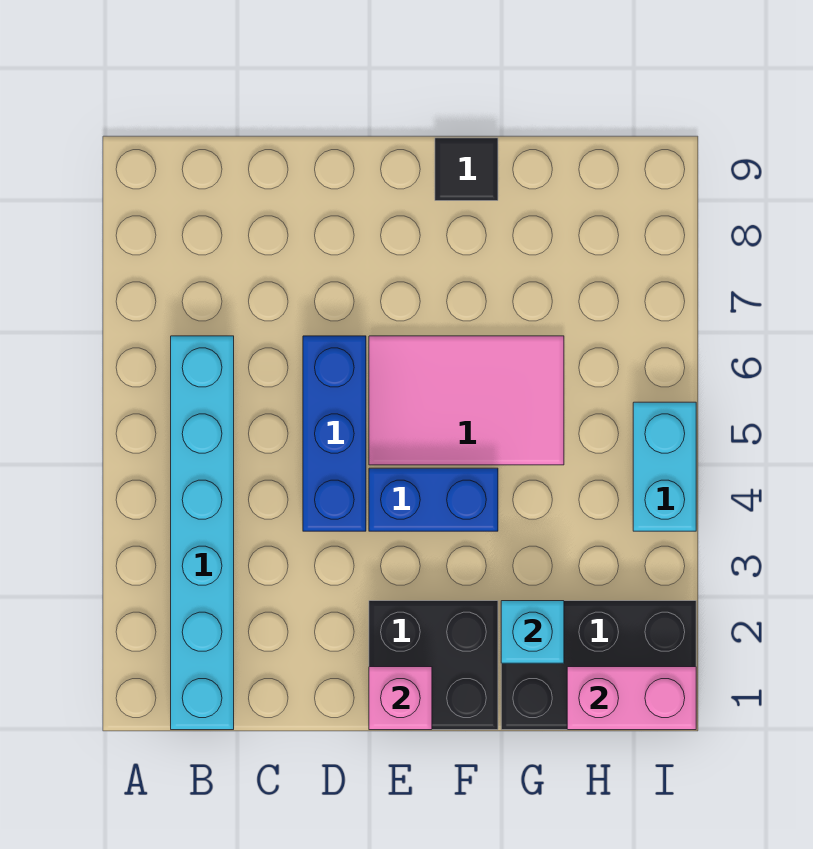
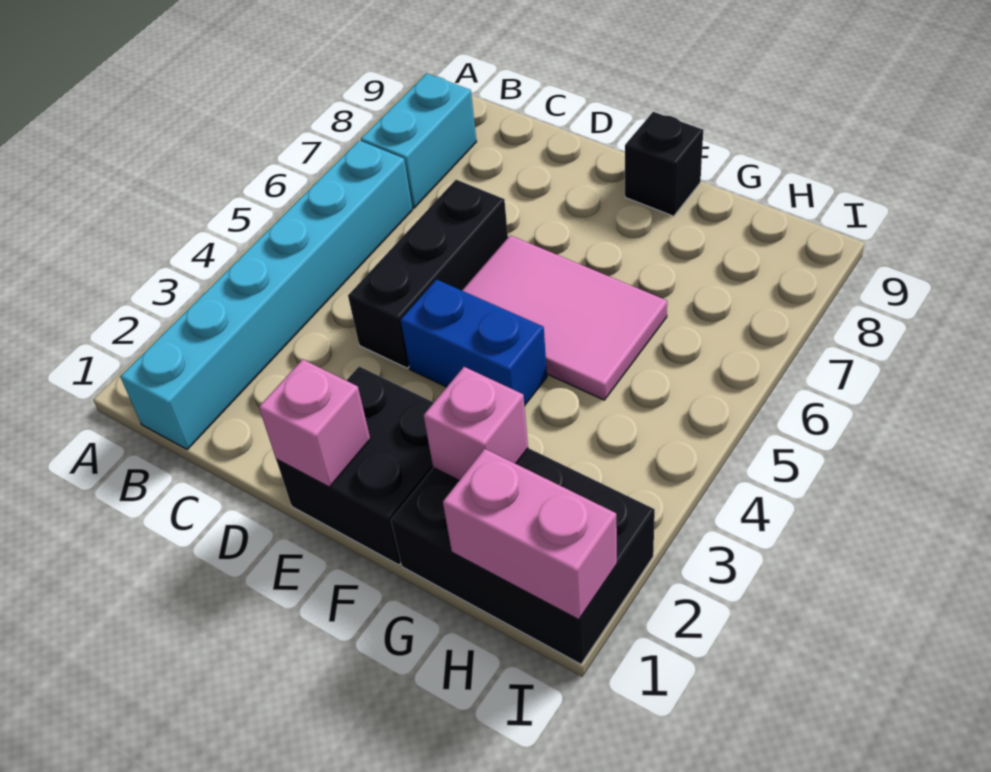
blue 1x3 brick [303,336,366,531] -> black 1x3 brick [348,180,508,368]
black 1x1 tile [435,138,498,201] -> black 1x1 brick [625,112,703,216]
cyan 1x1 brick [501,601,564,663] -> pink 1x1 brick [424,367,528,480]
cyan 1x2 brick [633,402,696,531] -> cyan 1x2 brick moved to [361,73,477,208]

